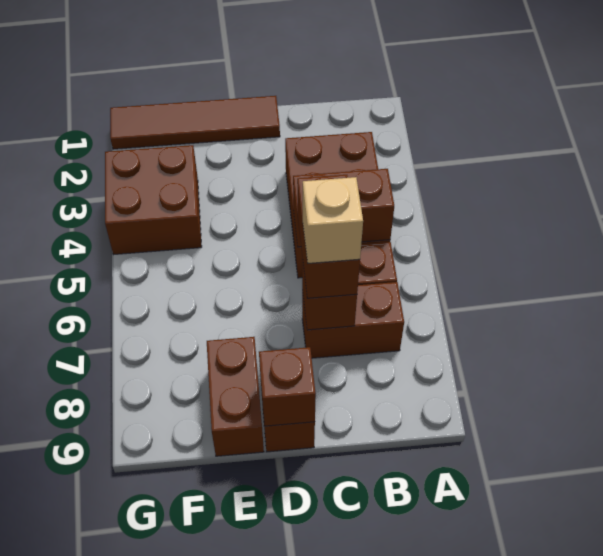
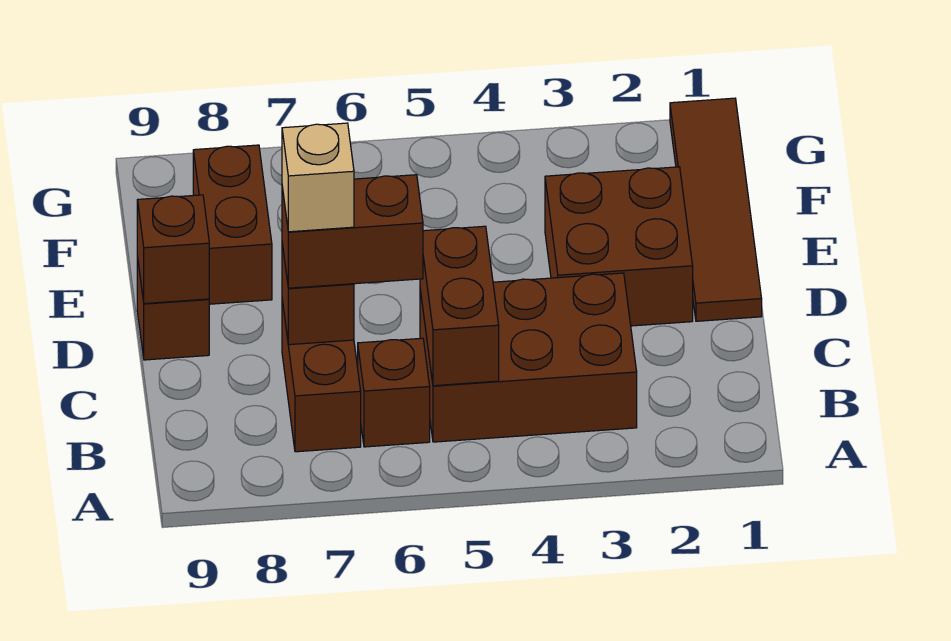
brown 1x2 brick [207,337,264,456] -> brown 1x2 brick turned to [193,145,272,304]
brown 2x2 brick [105,145,202,255] -> brown 2x2 brick moved to [545,167,693,326]

